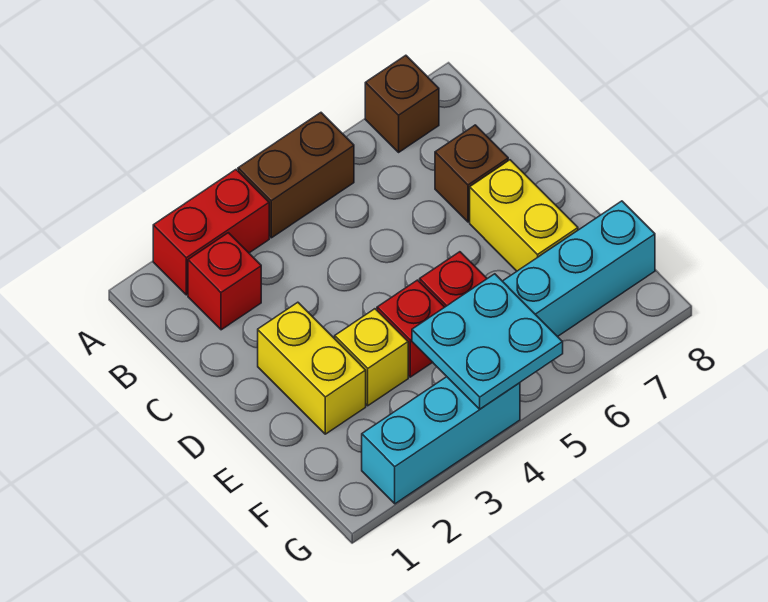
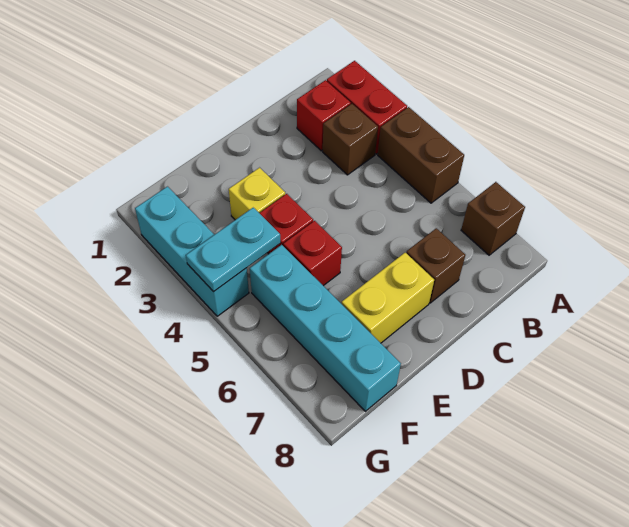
none -> brown 1x1 brick [323,104,378,175]
yellow 1x2 brick [258,302,366,434] -> none
cyan 2x2 plate [412,274,563,409] -> cyan 1x2 plate [186,208,280,292]

